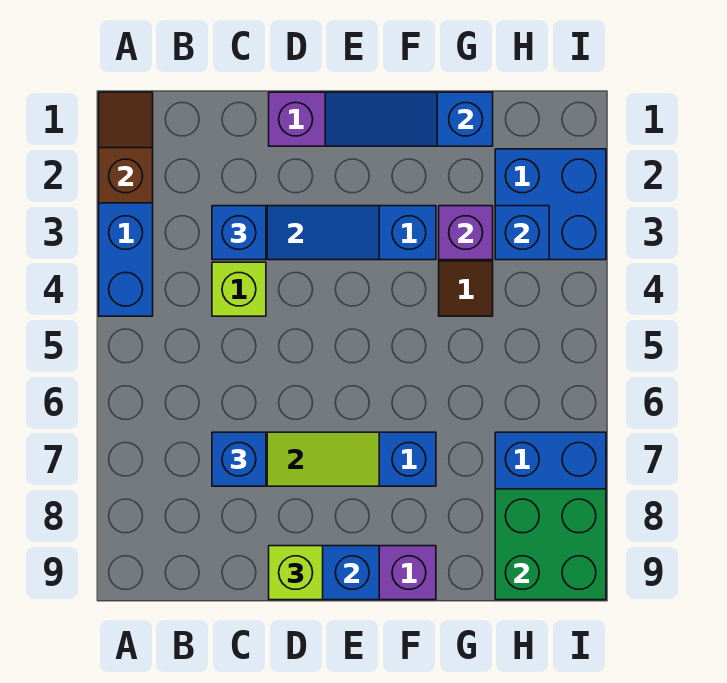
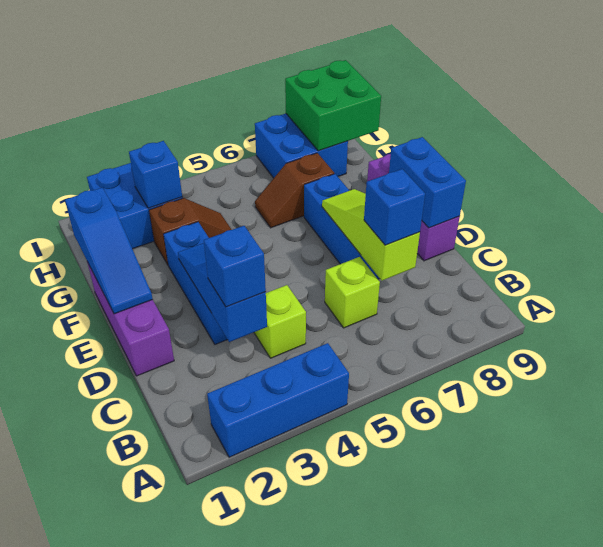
brown 1x2 slope [99,92,153,203] -> brown 1x2 slope moved to [255,153,334,228]
lime 1x1 brick [269,546,323,600] -> lime 1x1 brick moved to [325,257,380,328]
purple 1x1 brick [439,206,493,260] -> none

